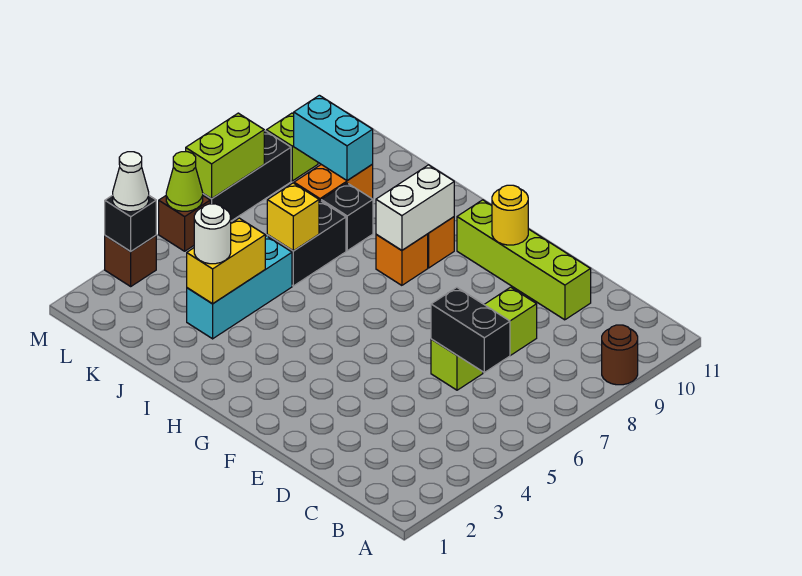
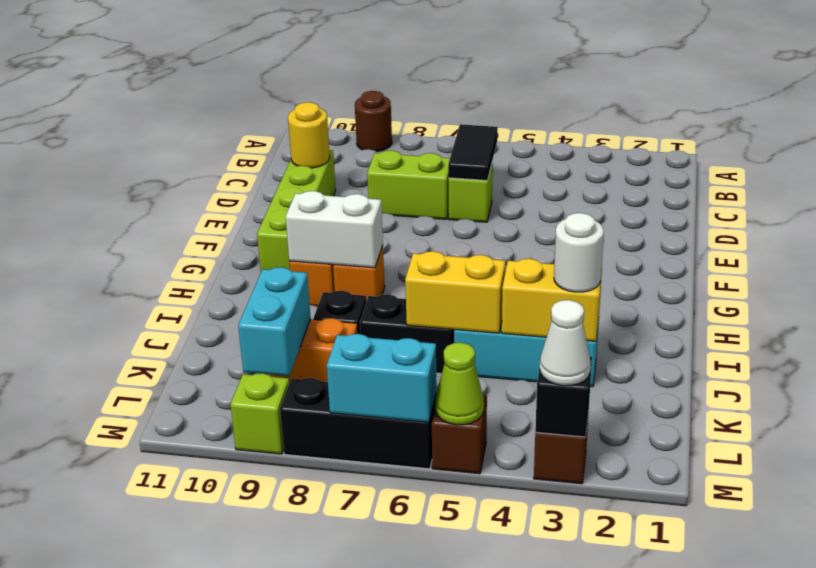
black 1x2 brick [431,287,510,372] -> black 1x2 tile [448,124,498,180]
yellow 1x1 round brick [492,185,528,245] -> yellow 1x1 round brick moved to [288,102,330,168]
yellow 1x1 brick [267,183,319,251] -> yellow 1x2 brick [405,251,505,333]
lime 1x2 brick [186,113,264,199] -> cyan 1x2 brick [327,334,437,422]

